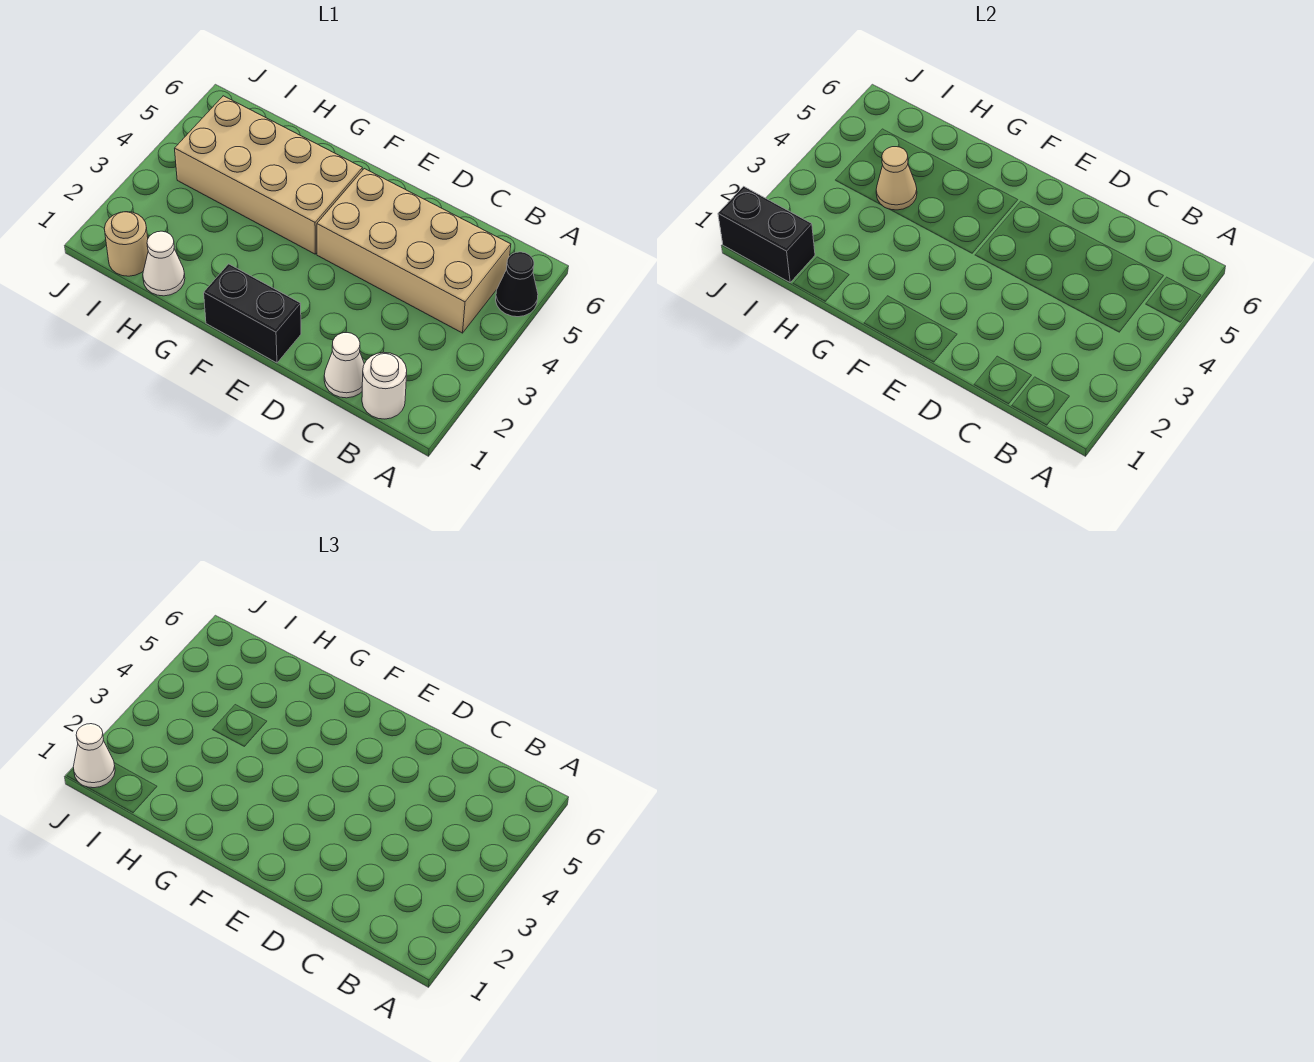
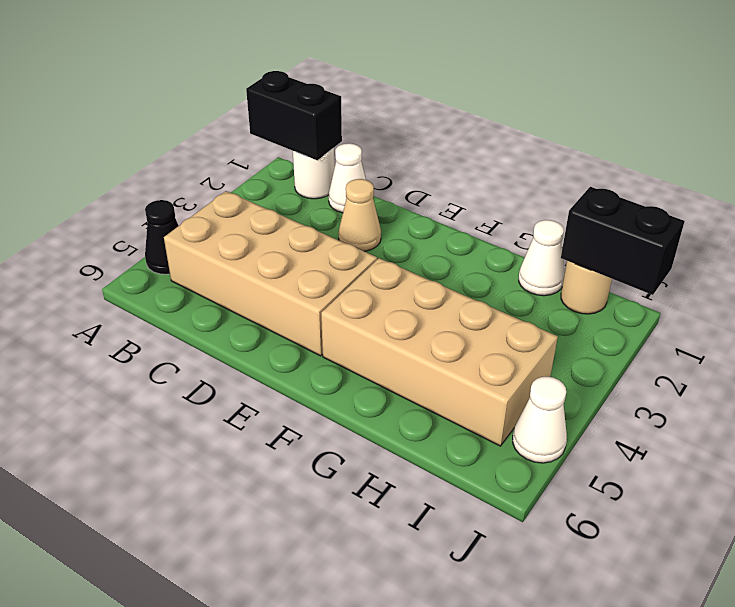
black 1x2 brick [204,264,301,363] -> black 1x2 brick moved to [246,71,342,160]
tan 1x1 cone [876,147,917,210] -> tan 1x1 cone moved to [338,179,381,251]
white 1x1 cone [73,724,115,788] -> white 1x1 cone moved to [513,377,567,463]

